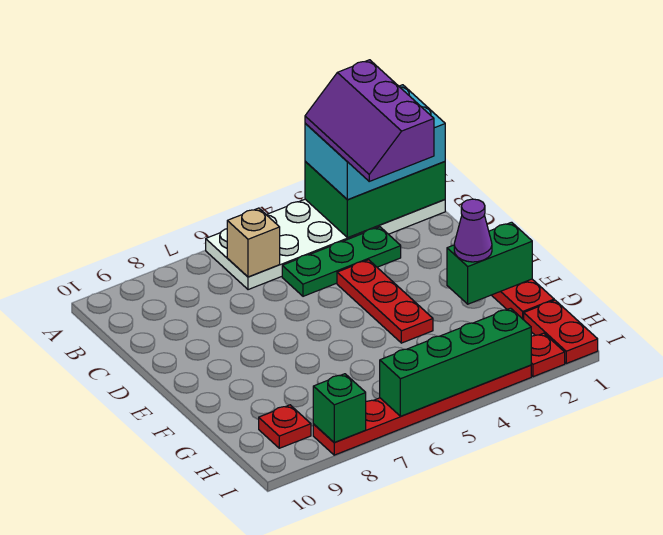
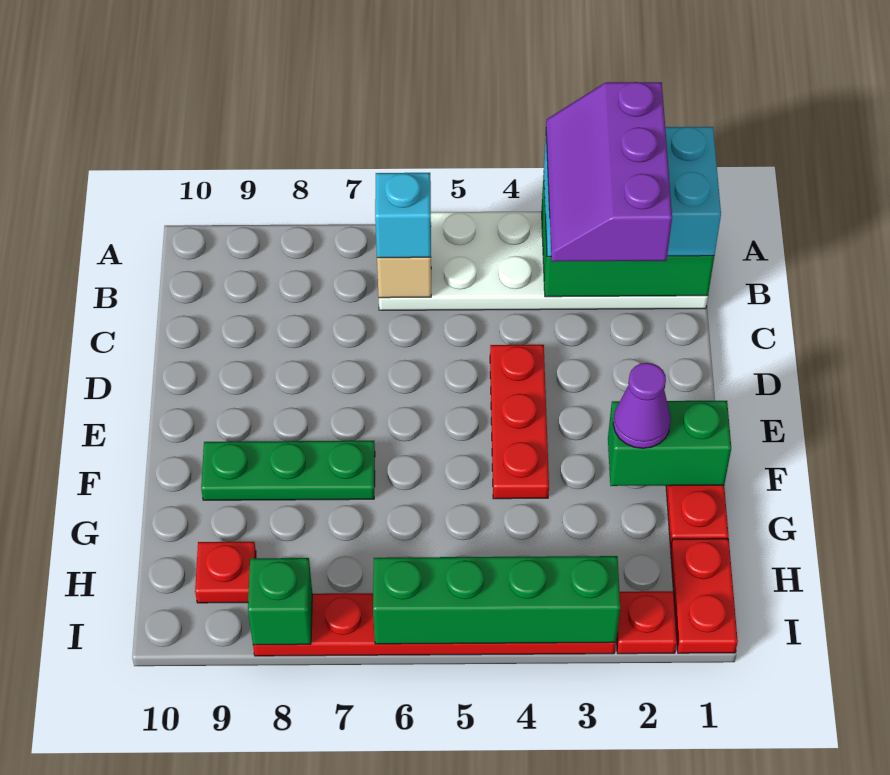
none -> cyan 1x1 brick [375,173,431,258]
green 1x3 plate [282,227,401,296] -> green 1x3 plate moved to [201,441,375,500]

